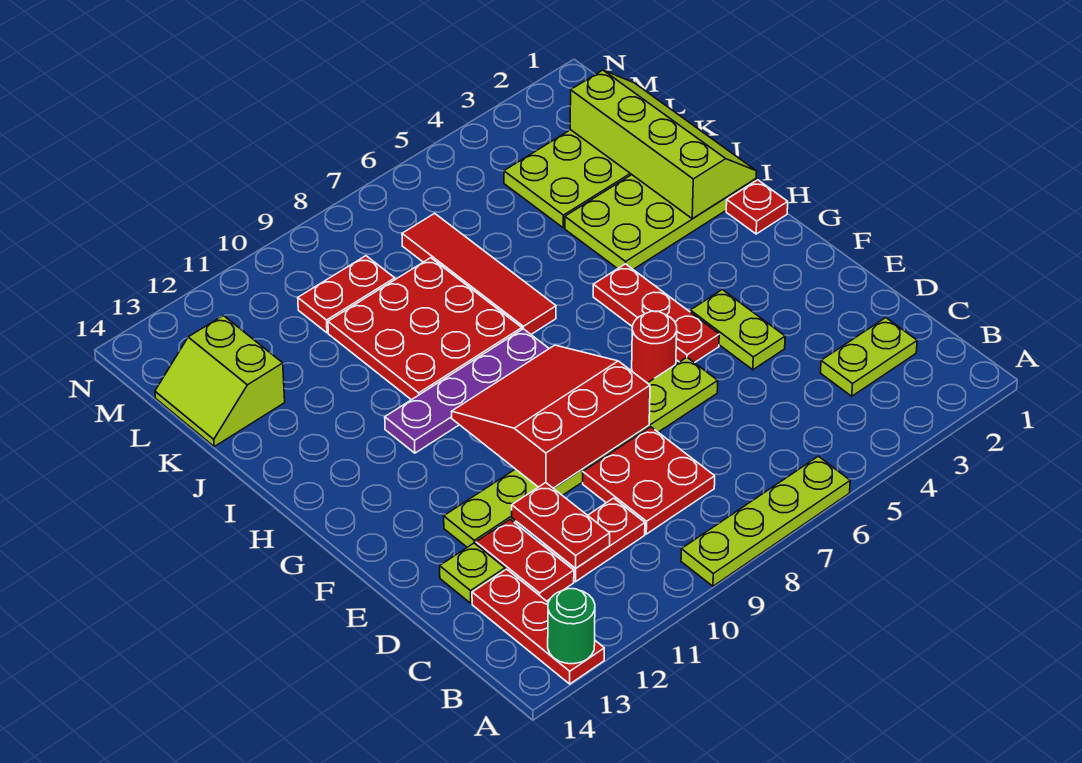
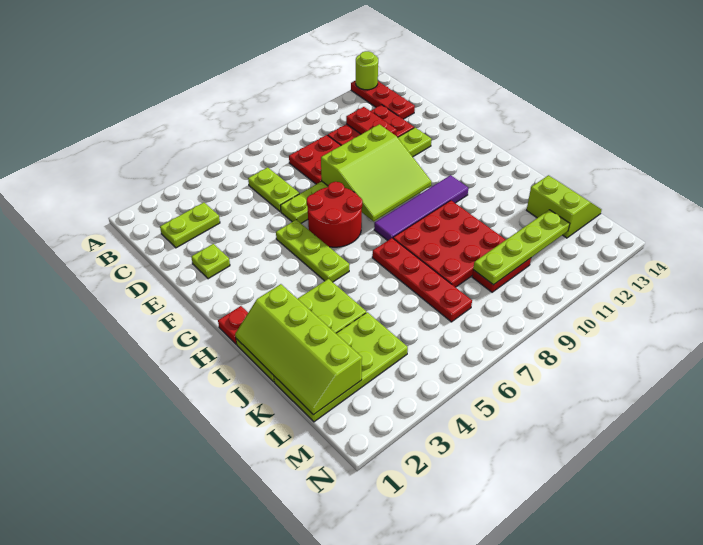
lime 1x4 plate [681,456,850,586] -> lime 1x4 plate moved to [473,210,570,285]
green 1x1 round brick [548,589,595,664] -> lime 1x1 round brick [356,51,378,90]
lime 1x1 plate [440,543,505,603] -> lime 1x1 plate moved to [191,244,230,279]
lime 1x2 plate [690,290,785,370] -> lime 1x2 plate moved to [248,167,300,212]
red 3x3 slope [452,345,650,488] -> lime 3x3 slope [321,124,431,221]
red 1x3 plate [593,264,719,363] -> lime 1x3 plate [276,220,349,282]
red 1x1 round brick [632,311,677,383] -> red 2x2 round brick [307,182,362,247]
purple 1x4 plate [385,329,549,453] -> purple 1x4 tile [374,175,468,241]
red 1x4 tile [402,213,556,334] -> red 1x4 plate [372,238,472,322]

